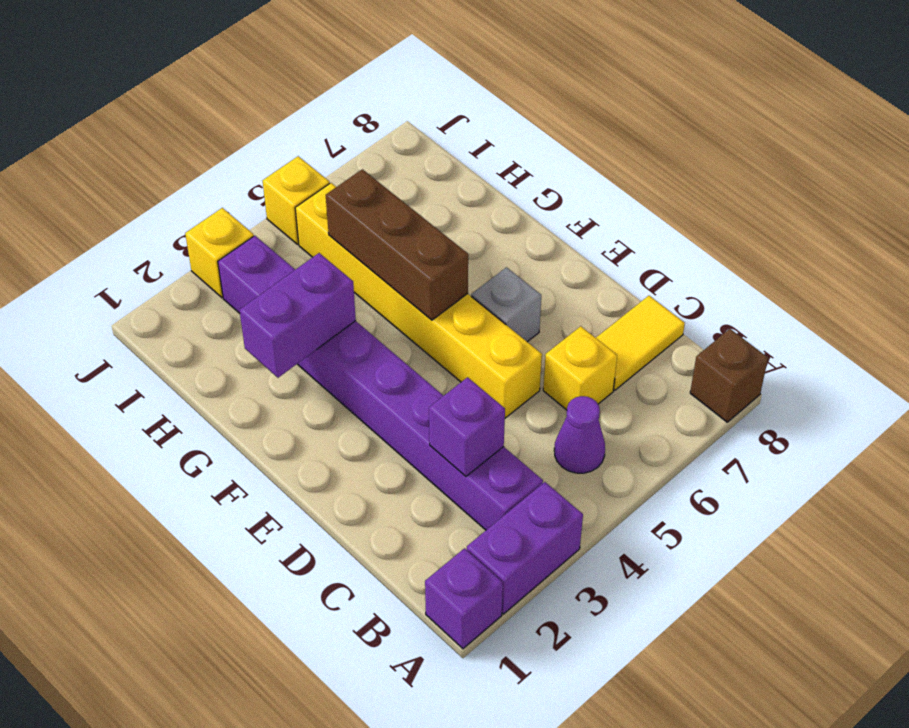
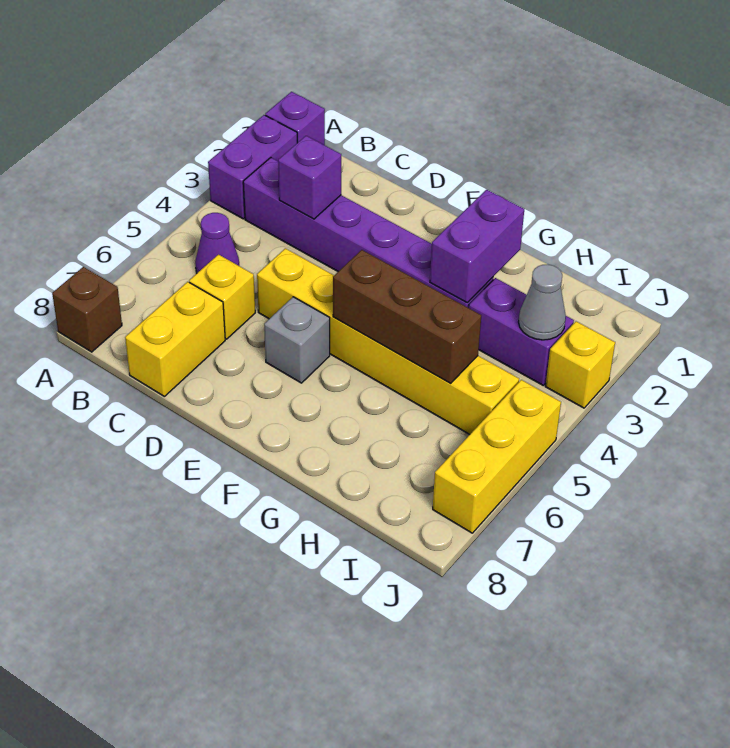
yellow 1x2 tile [596,296,685,390] -> yellow 1x2 brick [125,282,225,396]
none -> grey 1x1 cone [519,265,566,340]
yellow 1x1 brick [263,156,330,244] -> yellow 1x3 brick [433,380,561,533]

